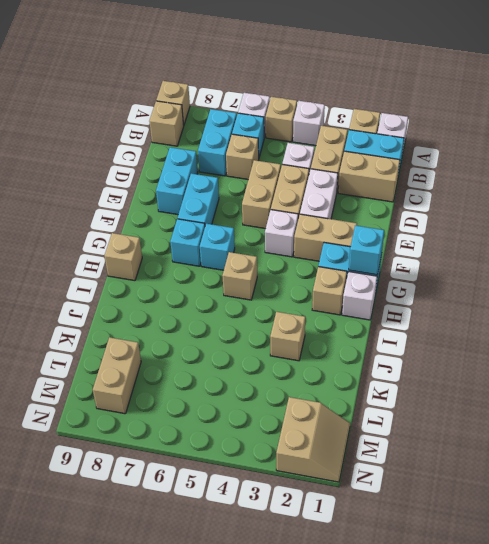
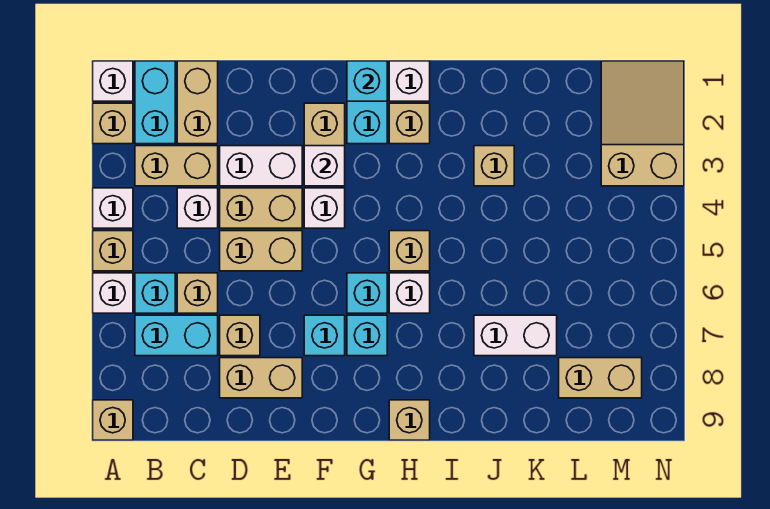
tan 1x1 brick [149,101,184,146] -> tan 1x1 brick moved to [220,315,260,356]
cyan 1x2 brick [156,147,198,215] -> tan 1x2 brick [220,358,302,398]
cyan 1x2 brick [178,173,219,225] -> cyan 1x1 brick [304,315,345,356]
none -> white 1x1 brick [304,146,345,186]
none -> white 1x1 brick [389,273,430,313]
none -> white 1x2 brick [474,315,557,356]
tan 2x2 slope [276,397,350,482] -> tan 2x3 slope [601,61,684,186]

